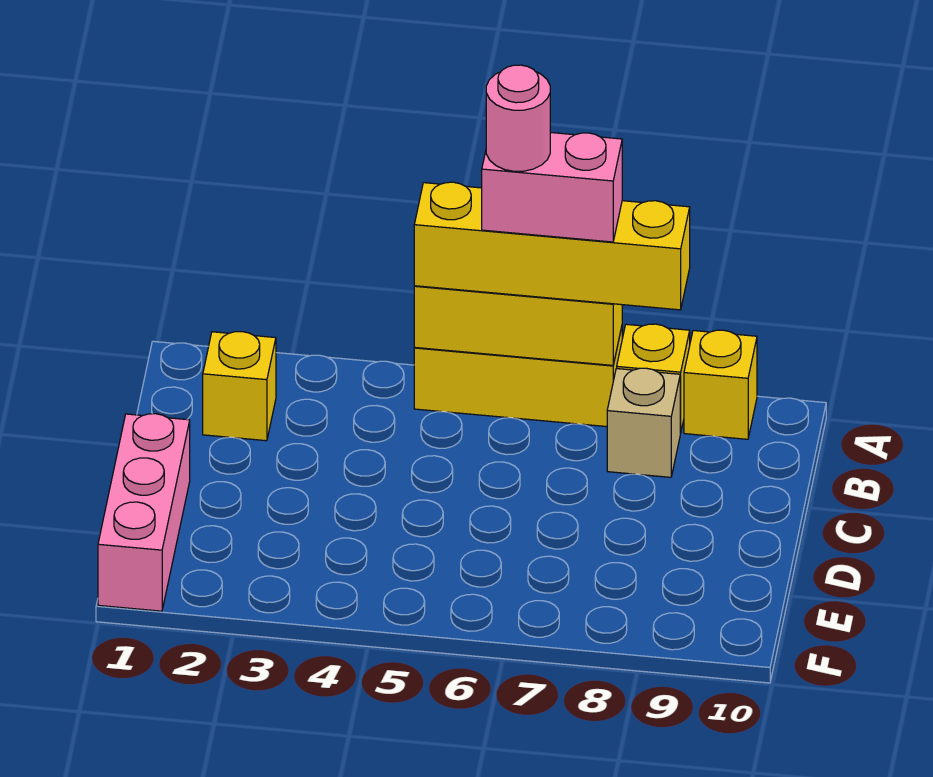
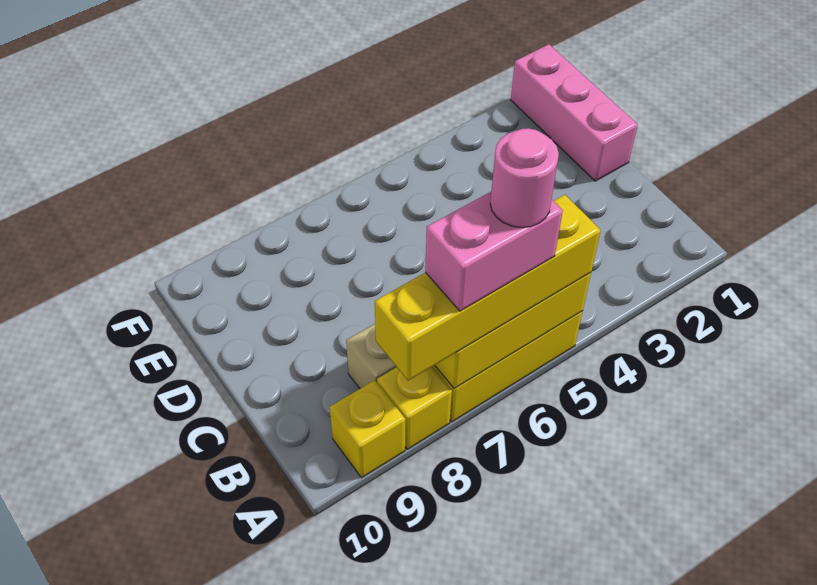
yellow 1x1 brick [203,332,276,441] -> none

